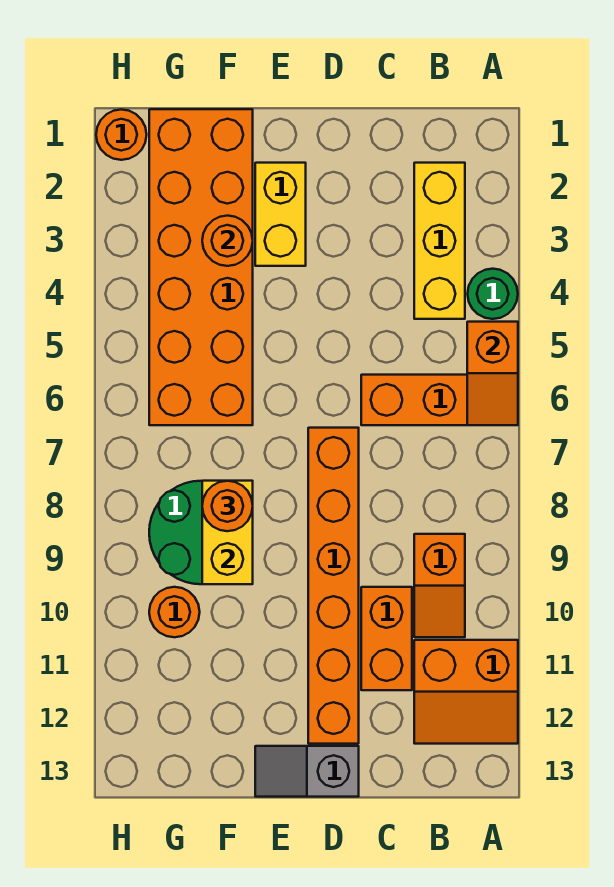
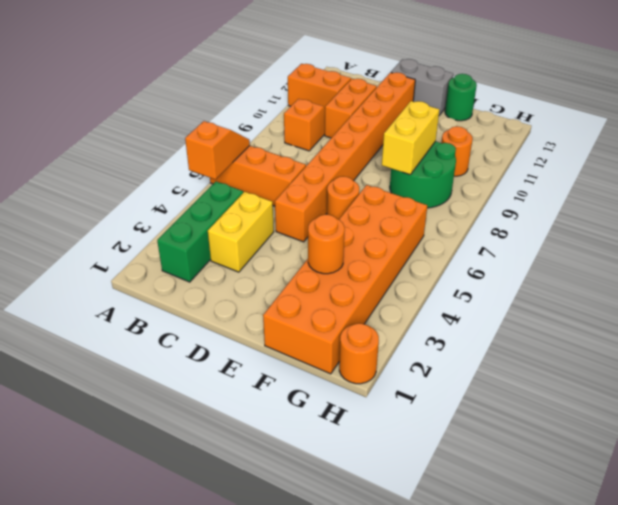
green 1x1 round brick [468,269,518,319] -> green 1x1 round brick moved to [445,74,477,121]
yellow 1x3 brick [414,163,465,319] -> green 1x3 brick [157,181,243,282]
orange 1x6 brick [308,428,359,744] -> orange 1x8 brick [275,72,415,242]
grey 1x2 slope [255,746,359,797] -> grey 1x2 brick [391,59,453,115]
yellow 1x2 brick [255,163,306,266] -> yellow 1x2 brick moved to [208,192,274,272]
orange 1x1 round brick [202,481,253,531] -> orange 1x1 round brick moved to [327,176,359,219]

